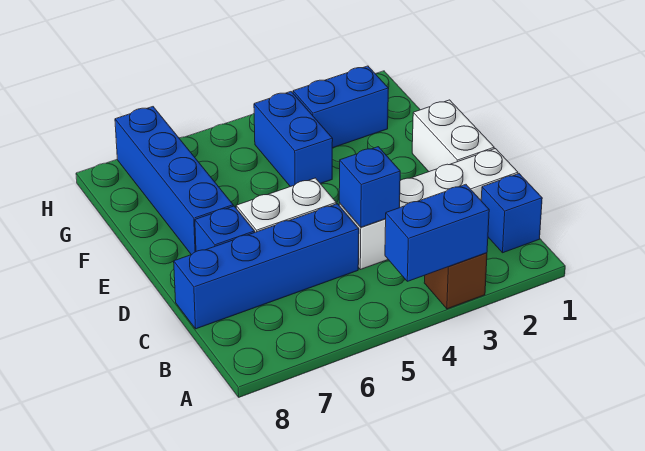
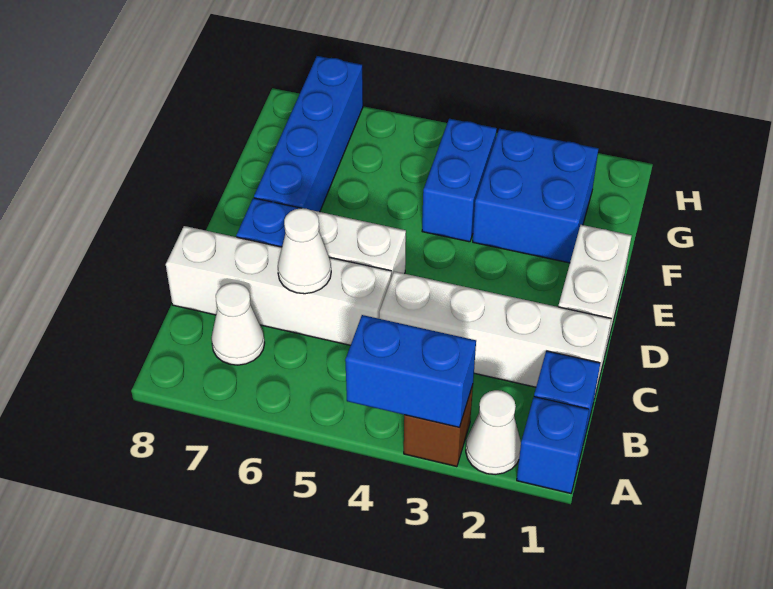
none -> white 1x1 cone [466,390,521,474]
none -> white 1x1 cone [211,283,265,365]
blue 1x1 brick [339,147,400,227] -> blue 1x1 brick moved to [517,397,589,493]
blue 1x4 brick [174,204,359,329] -> white 1x4 brick [166,226,391,345]
none -> white 1x1 cone [278,208,331,294]
blue 1x2 brick [293,66,388,148] -> blue 2x2 brick [473,129,599,263]

